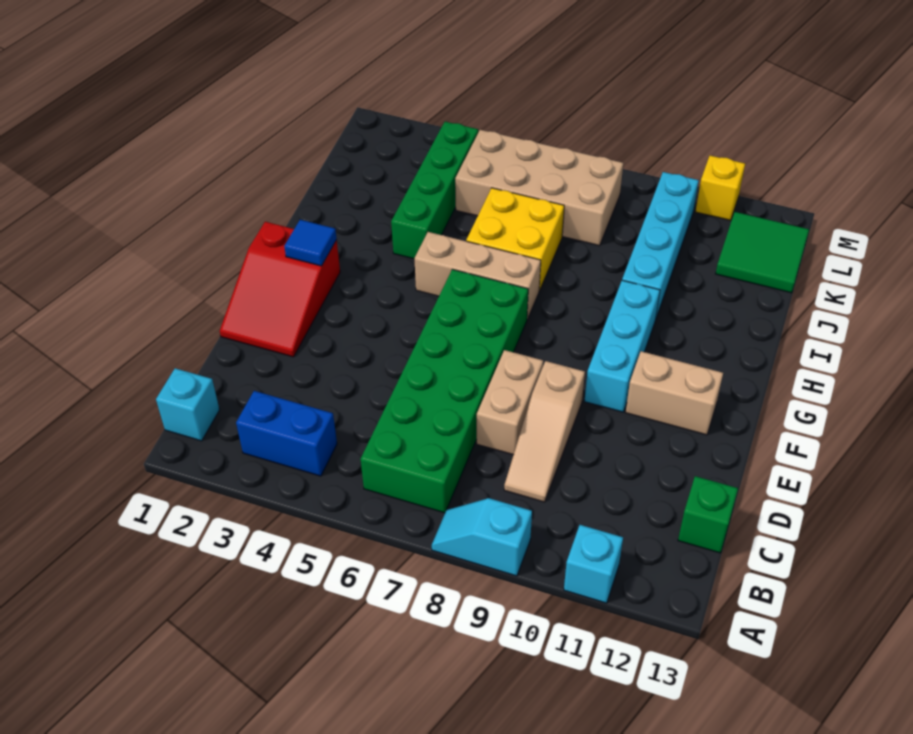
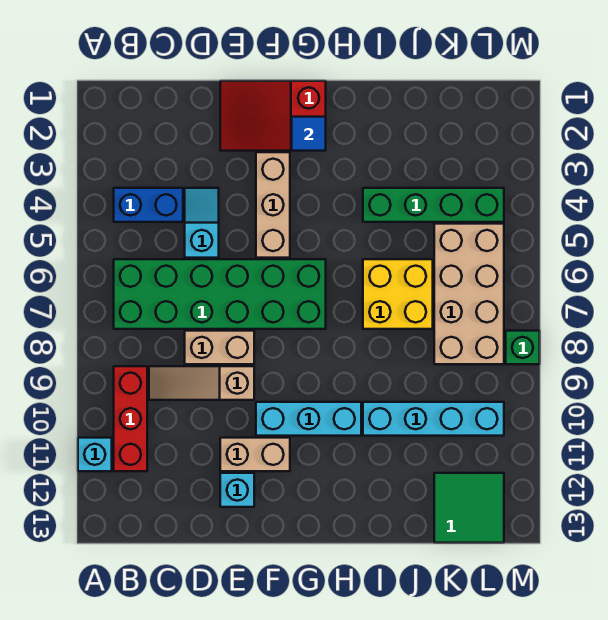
cyan 1x2 slope [432,498,532,576] -> cyan 1x2 slope moved to [185,188,219,258]
cyan 1x1 brick [156,368,220,441] -> cyan 1x1 brick moved to [220,473,254,507]
blue 1x2 brick [236,391,337,476] -> blue 1x2 brick turned to [114,188,183,222]
none -> red 1x3 brick [114,366,147,471]
green 1x1 brick [678,476,738,553] -> green 1x1 brick moved to [506,331,540,364]
tan 1x2 brick [626,351,723,435] -> tan 1x2 brick turned to [220,438,290,471]
tan 1x3 brick [414,232,541,319] -> tan 1x3 brick moved to [256,152,290,258]
yellow 1x1 brick [695,156,745,220] -> none

